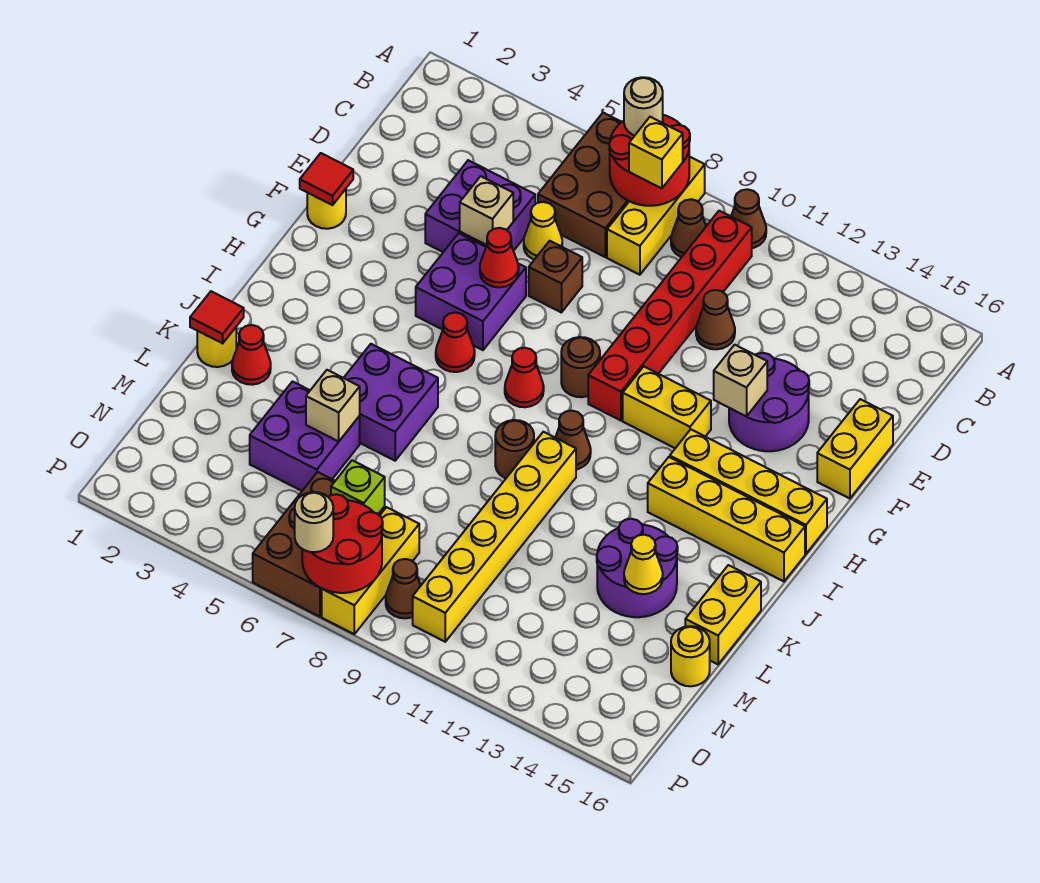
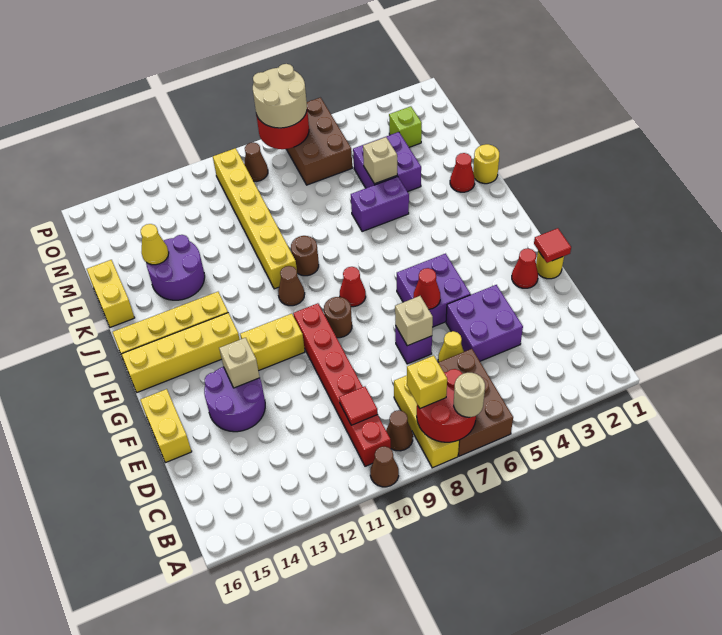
brown 1x1 cone [696,290,735,349] -> none
tan 1x1 brick [460,176,513,245] -> tan 1x1 brick moved to [395,296,433,346]
brown 1x1 brick [529,241,582,313] -> purple 1x1 brick [395,326,432,364]
red 1x1 cone [436,312,475,372] -> red 1x1 cone moved to [512,248,538,288]
purple 2x2 brick [344,344,438,461] -> purple 1x2 brick [351,177,409,232]
red 1x1 tile [190,291,244,343] -> red 1x1 tile moved to [339,387,378,425]
yellow 1x1 round brick [671,626,710,686] -> none
lime 1x1 brick [331,460,385,514] -> lime 1x1 brick moved to [389,106,422,147]
yellow 1x3 brick [322,507,419,634] -> none
tan 1x1 round brick [295,492,333,552] -> tan 2x2 round brick [253,64,307,128]

